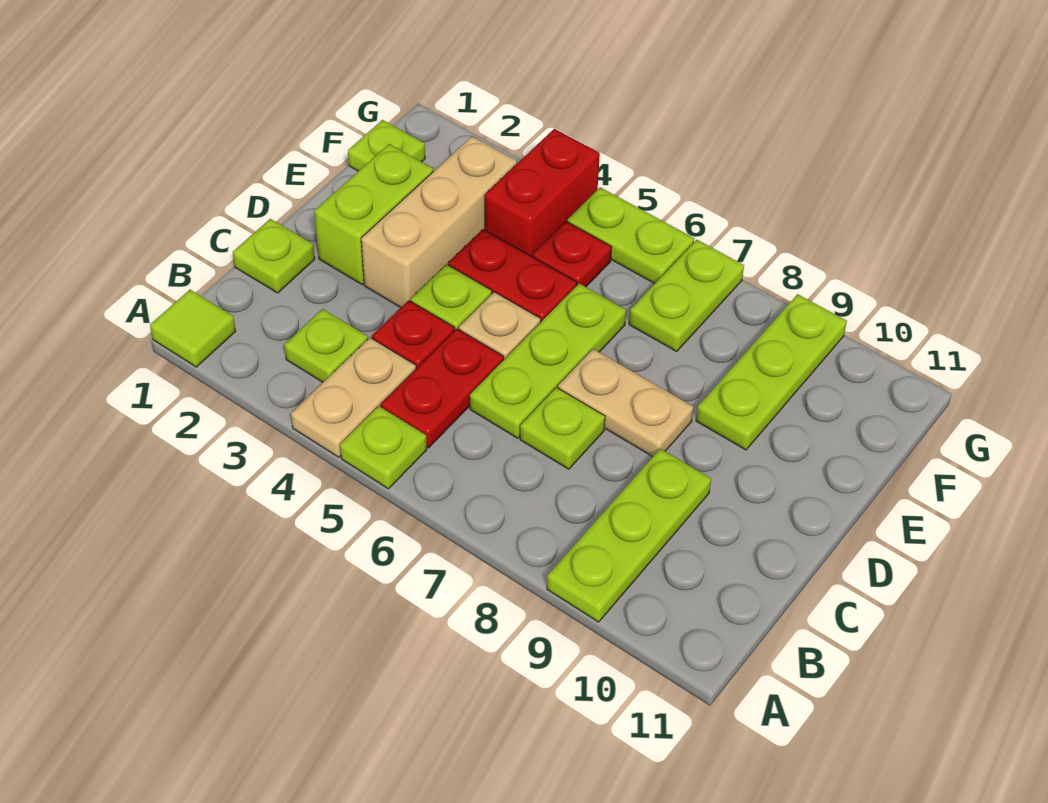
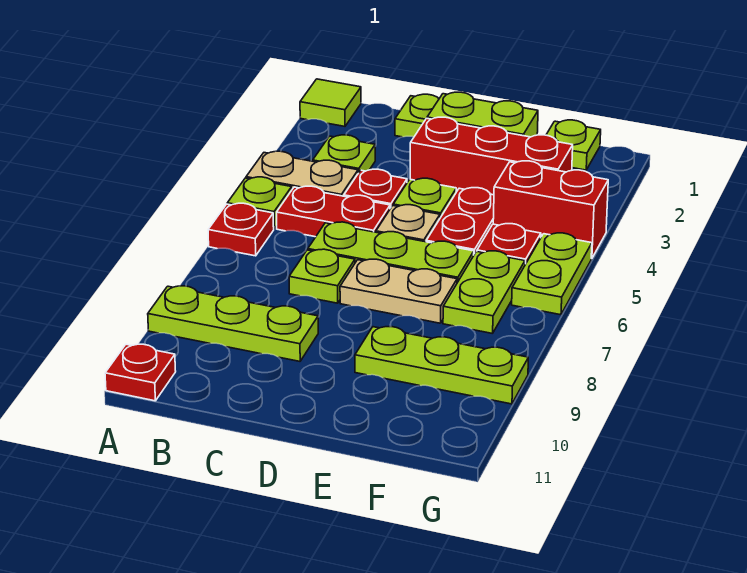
none -> red 1x1 plate [208,203,274,256]
none -> red 1x1 plate [105,344,176,401]
tan 1x3 brick [361,136,517,307] -> red 1x3 brick [410,117,573,195]
tan 1x2 plate [558,349,693,457] -> tan 1x2 plate turned to [340,259,457,323]
lime 1x2 plate [629,240,744,351] -> lime 1x2 plate turned to [443,251,525,334]

